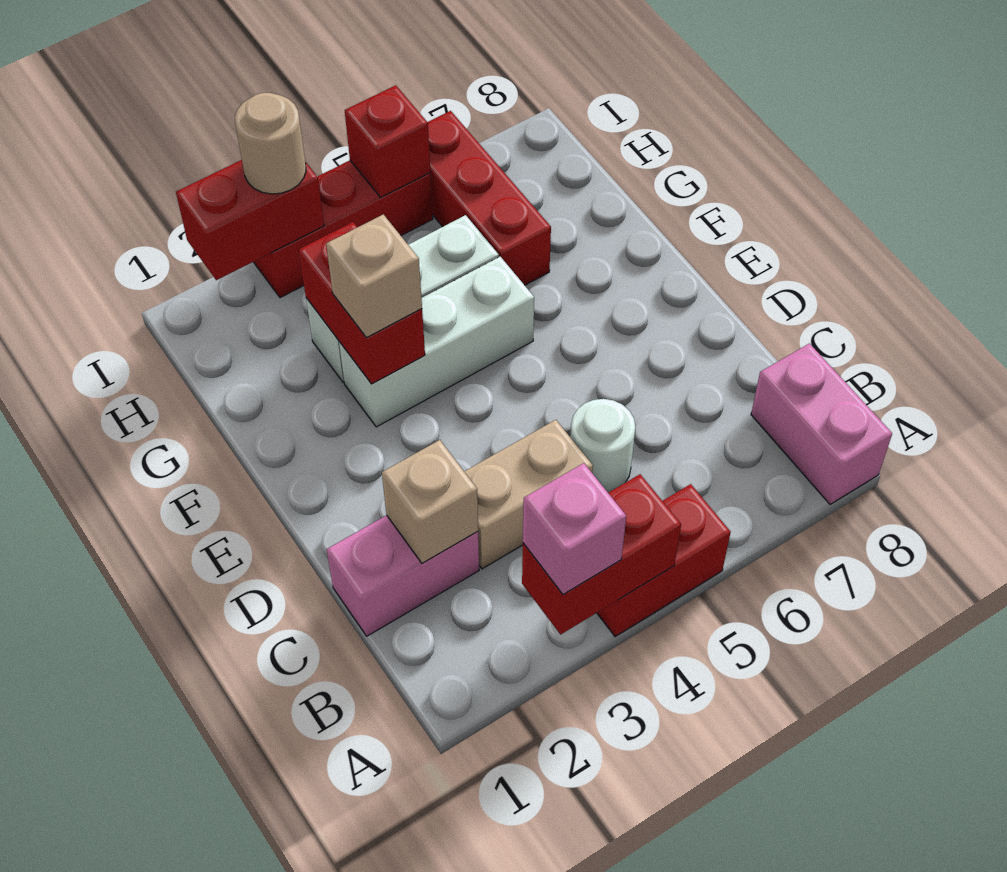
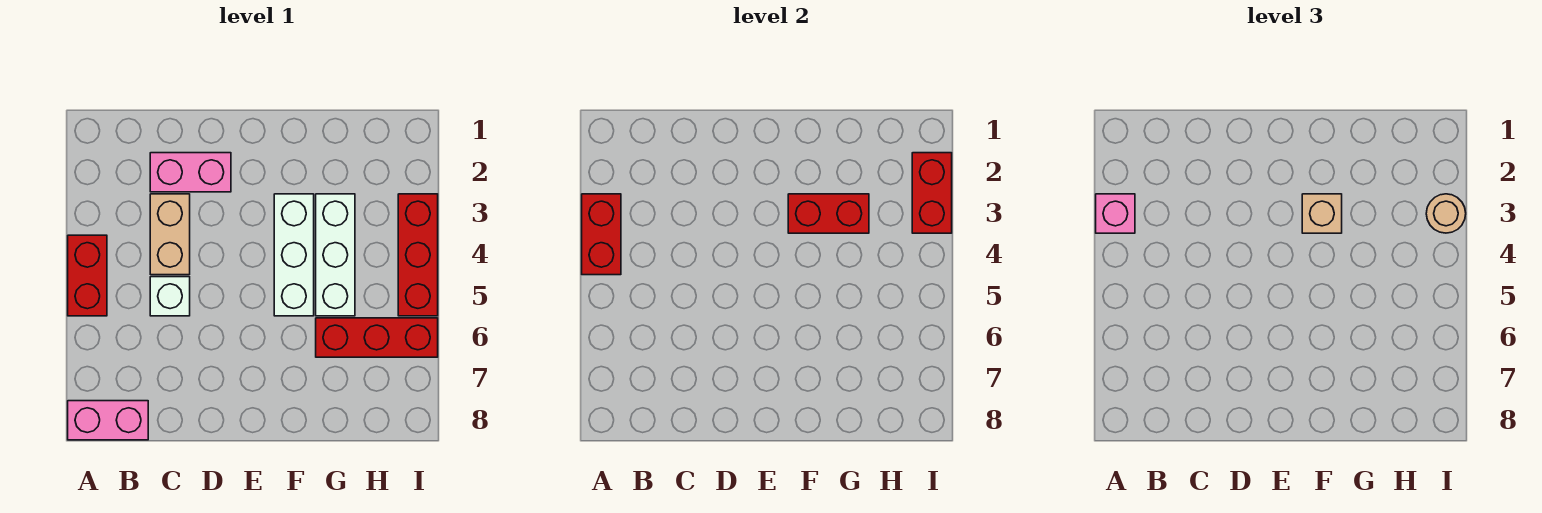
pink 1x2 brick [327,515,479,636] -> pink 1x2 brick turned to [150,153,231,192]
tan 1x1 brick [382,440,478,563] -> none
white 1x1 round brick [570,399,635,493] -> white 1x1 brick [150,277,190,316]
red 1x1 brick [345,85,430,197] -> none

